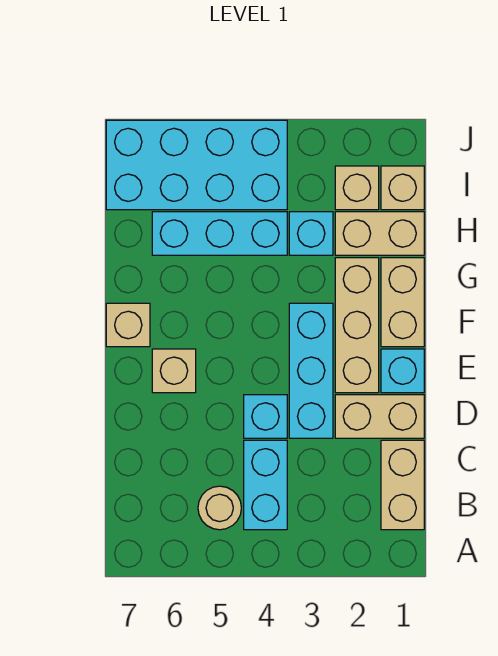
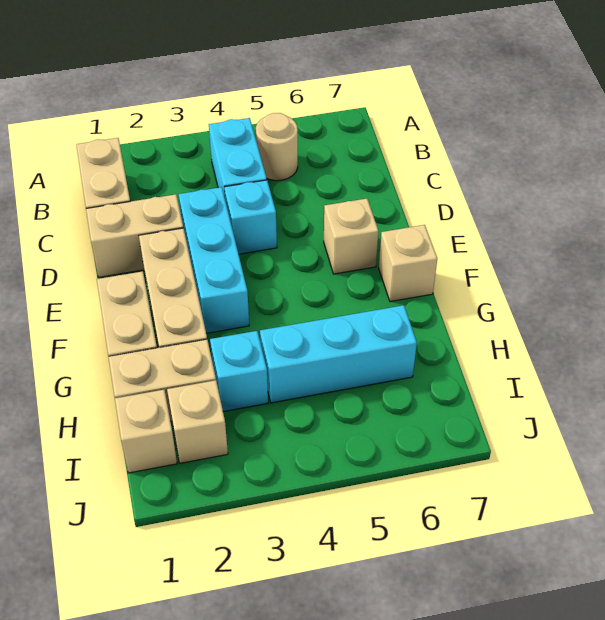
cyan 1x1 brick [381,349,424,393] -> none
cyan 2x4 brick [106,120,287,210] -> none

